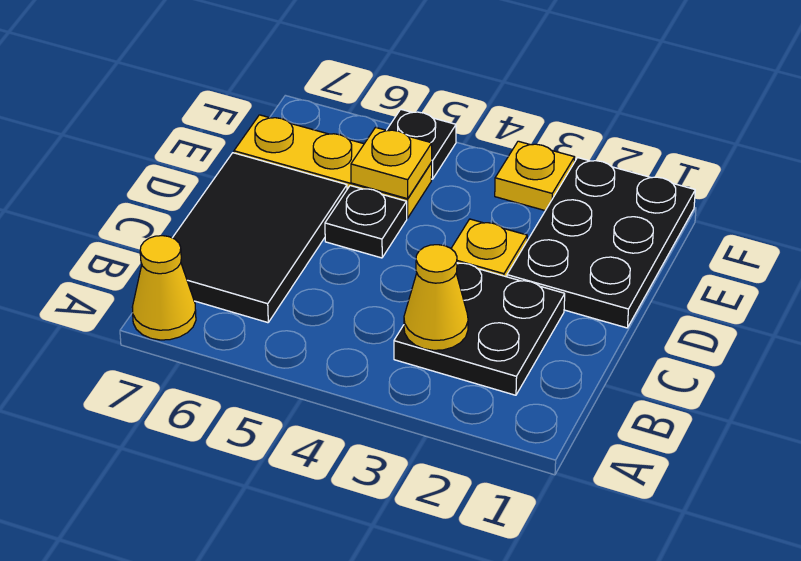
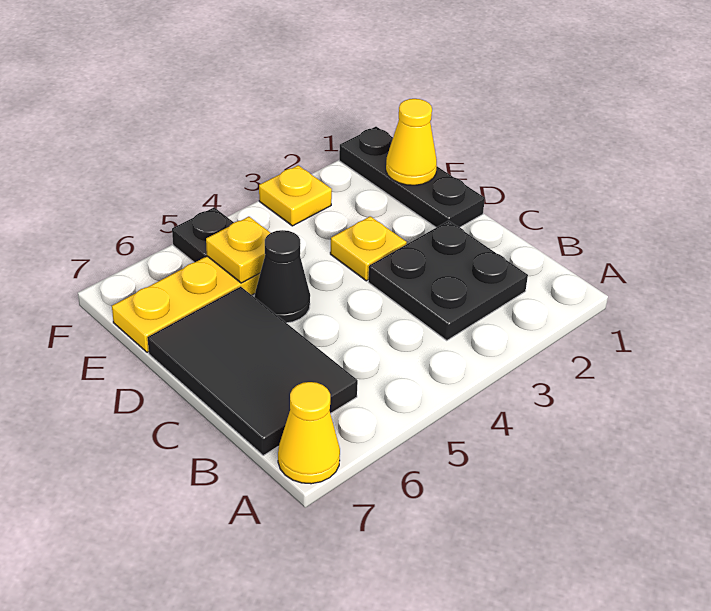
yellow 1x1 cone [404,245,468,350] -> yellow 1x1 cone moved to [386,99,437,185]
black 2x3 plate [507,158,695,328] -> black 1x3 plate [339,127,485,228]
black 1x1 plate [325,186,407,258] -> black 1x1 cone [255,230,310,323]

